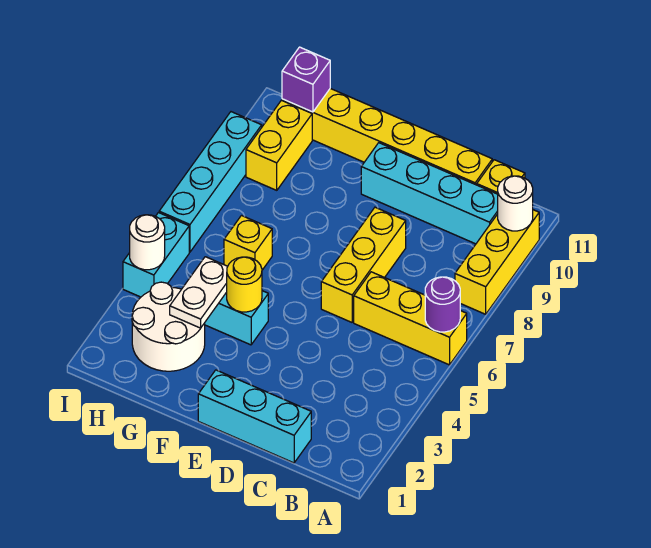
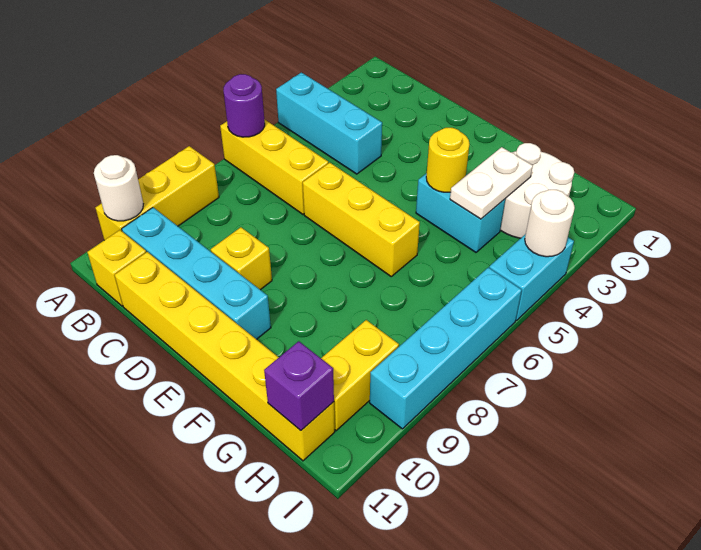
cyan 1x3 brick [198,370,311,463] -> cyan 1x3 brick moved to [276,72,382,174]
yellow 1x3 brick [321,207,406,322] -> yellow 1x3 brick turned to [303,163,420,276]
yellow 1x1 brick [224,216,272,270] -> yellow 1x1 brick moved to [211,227,272,290]

